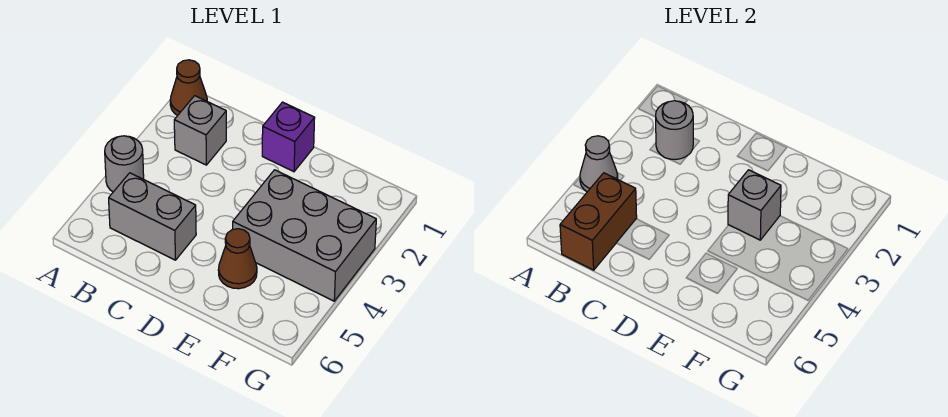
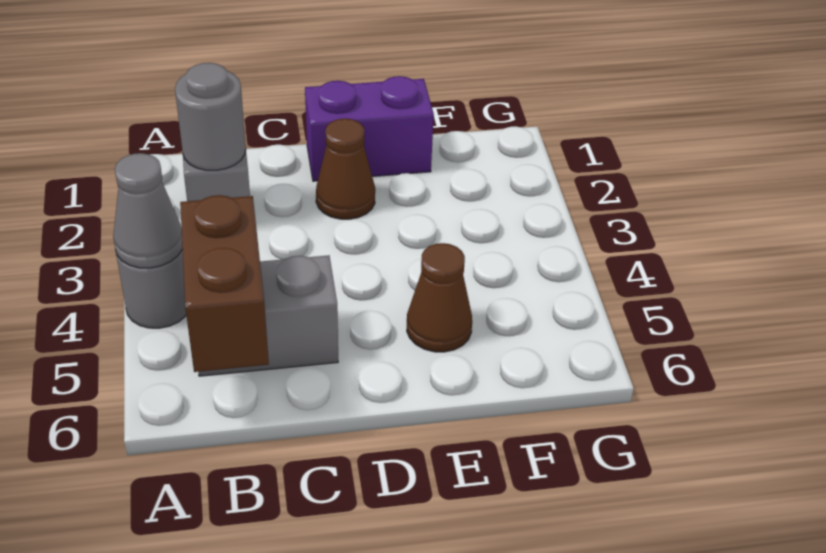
brown 1x1 cone [170,60,207,116] -> brown 1x1 cone moved to [316,118,375,219]
purple 1x1 brick [262,102,315,172] -> purple 1x2 brick [305,76,434,181]
grey 2x3 brick [233,170,376,301] -> none
grey 1x1 brick [728,170,781,240] -> none

